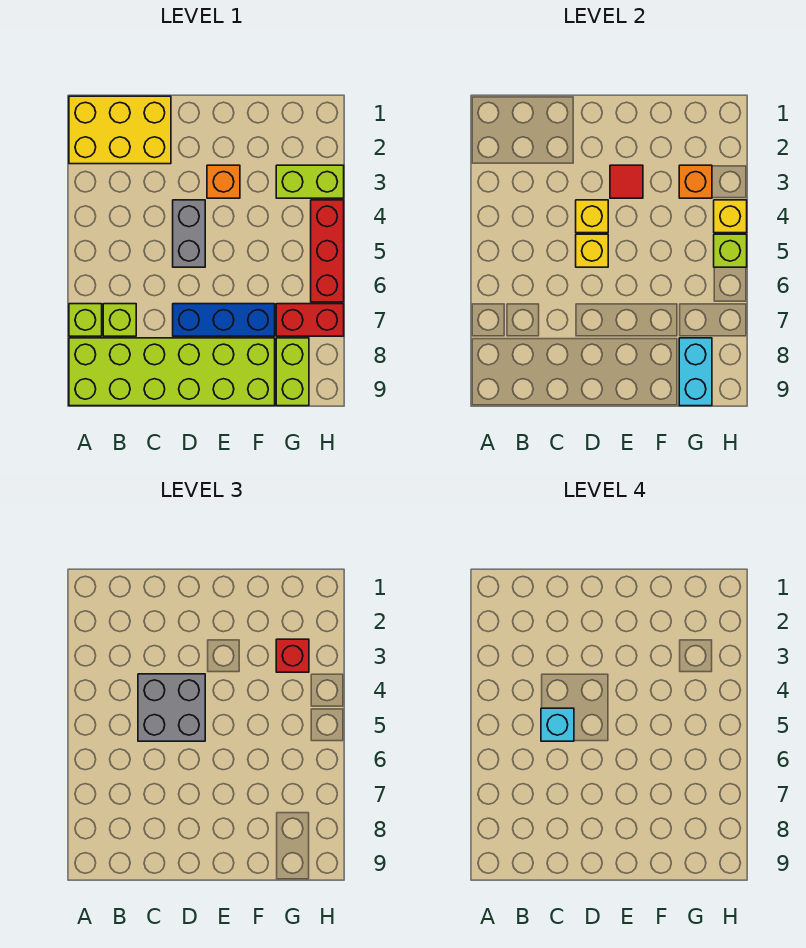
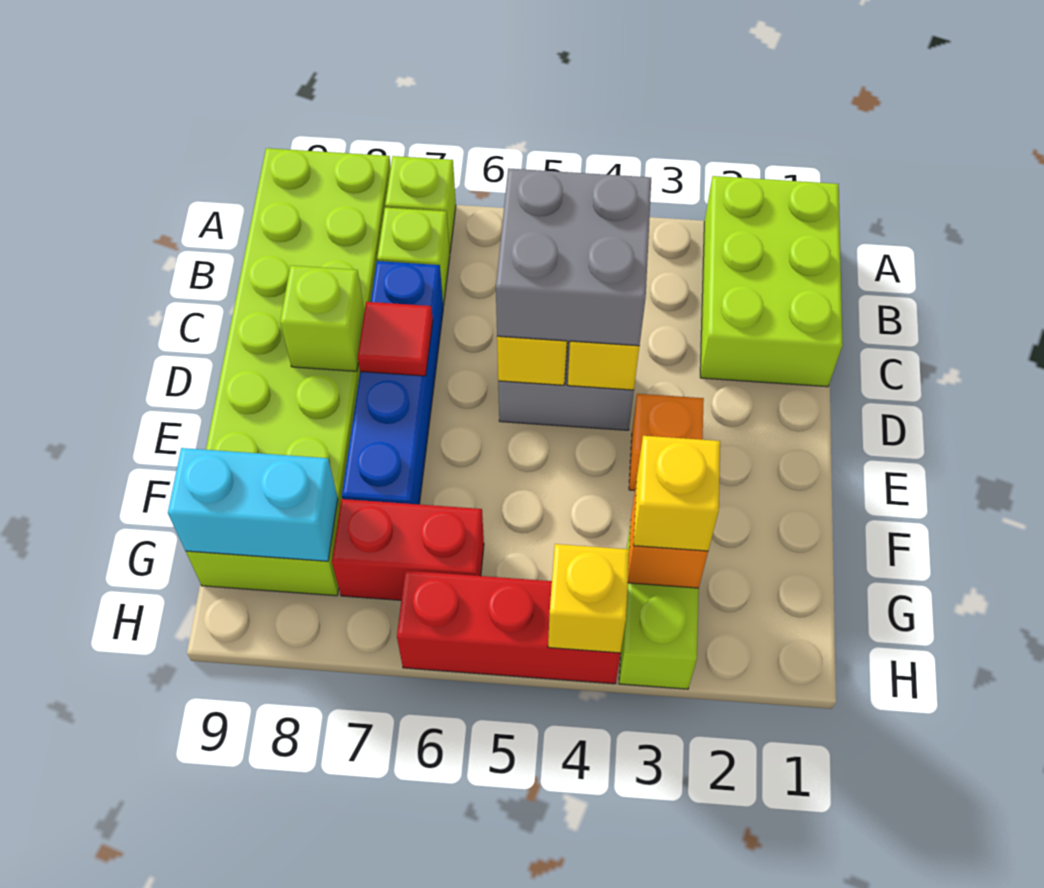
yellow 2x3 brick [69,96,171,164] -> lime 2x3 brick [700,176,843,387]
cyan 1x1 brick [541,708,574,741] -> none
blue 1x3 brick [173,304,275,336] -> blue 1x4 brick [342,261,443,504]
red 1x1 tile [610,165,643,198] -> red 1x1 tile moved to [358,302,433,376]
red 1x1 brick [276,639,309,672] -> yellow 1x1 brick [633,436,720,551]
red 1x2 brick [276,304,344,336] -> red 1x2 brick turned to [332,499,484,600]
lime 1x1 brick [714,234,747,267] -> lime 1x1 brick moved to [280,266,364,371]

